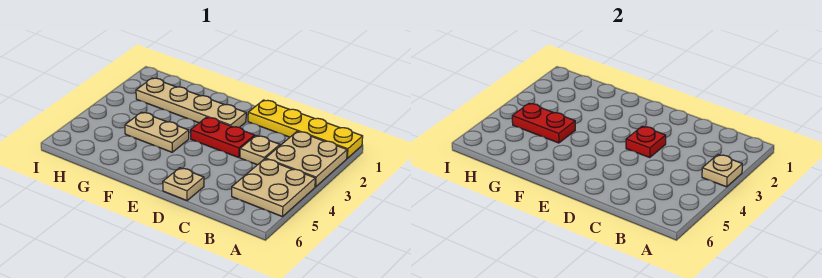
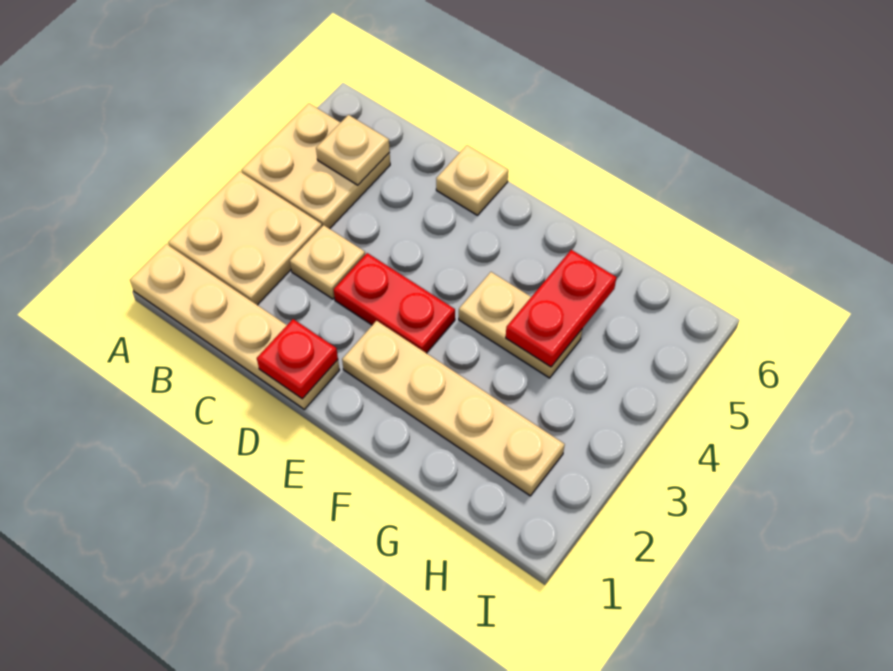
yellow 1x4 plate [248,100,363,158] -> tan 1x4 plate [130,244,339,409]
tan 1x1 plate [702,155,742,187] -> tan 1x1 plate moved to [316,115,390,185]
red 1x1 plate [626,126,666,158] -> red 1x1 plate moved to [257,319,338,399]
red 1x2 plate [512,103,575,143] -> red 1x2 plate turned to [506,250,617,367]

